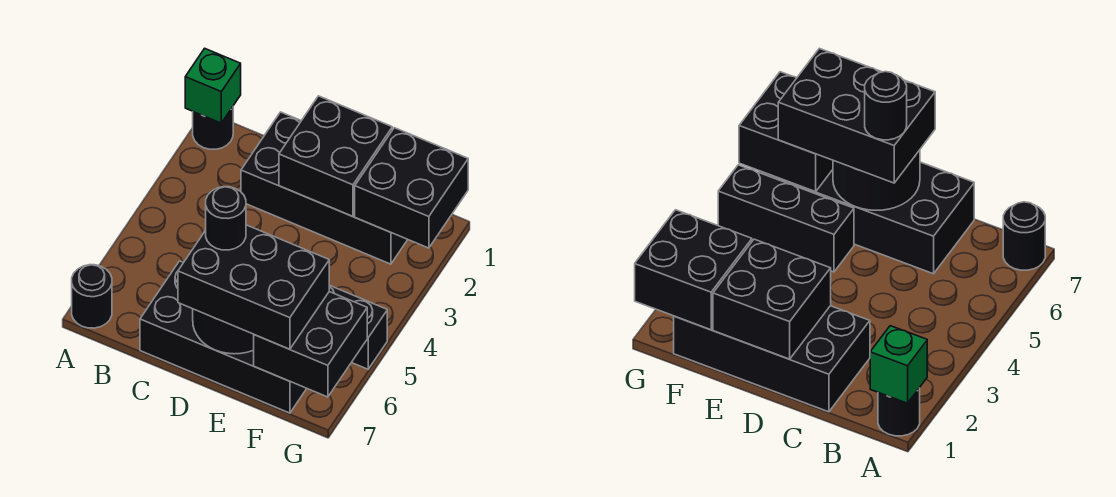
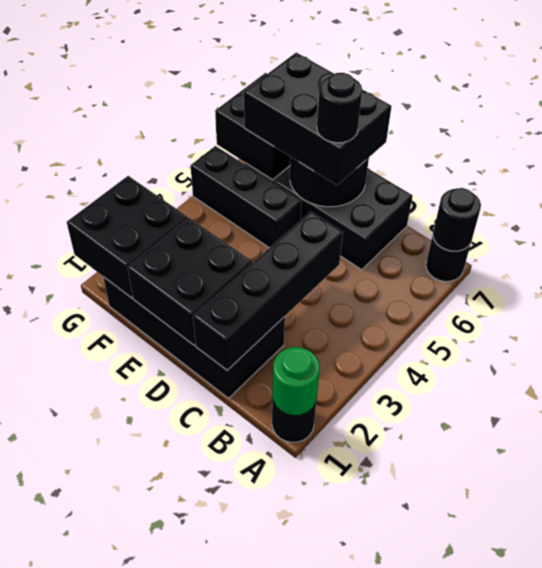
green 1x1 brick [185,48,241,123] -> green 1x1 round brick [272,347,320,416]
none -> black 1x1 round brick [433,188,481,251]
none -> black 1x4 brick [193,212,343,370]

